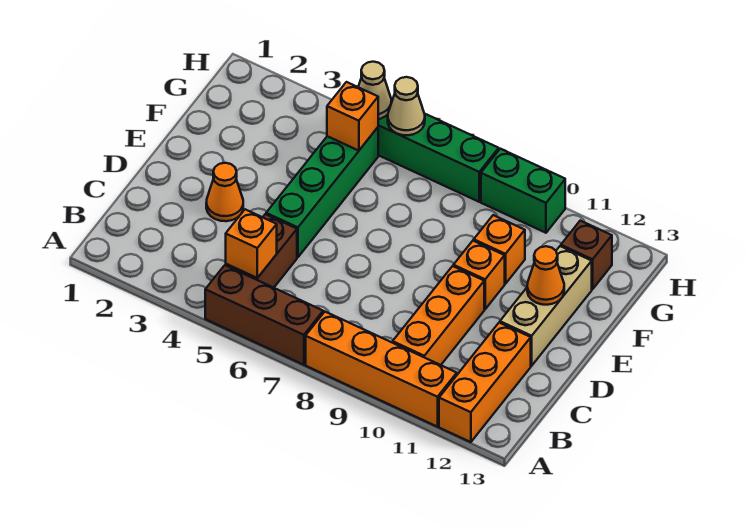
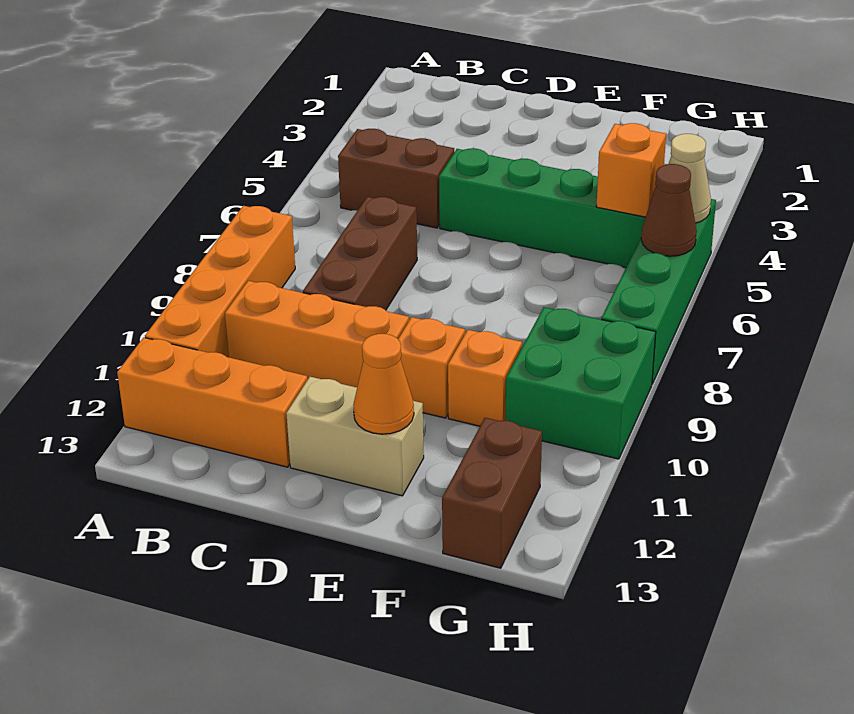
brown 1x3 brick [205,265,323,365] -> brown 1x3 brick moved to [303,197,417,310]
orange 1x1 brick [226,209,277,278] -> none
orange 1x1 cone [206,163,243,221] -> none
tan 1x3 brick [500,246,592,366] -> tan 1x2 brick [286,377,424,496]
brown 1x1 brick [561,221,612,289] -> brown 1x2 brick [442,418,542,568]
tan 1x1 cone [388,77,425,135] -> brown 1x1 cone [641,164,697,256]
green 1x2 brick [481,149,565,233] -> green 2x2 brick [505,307,656,459]

